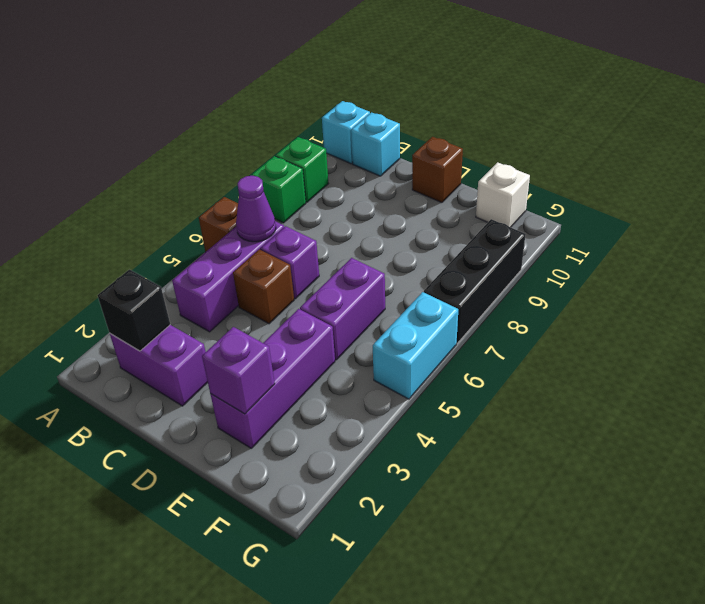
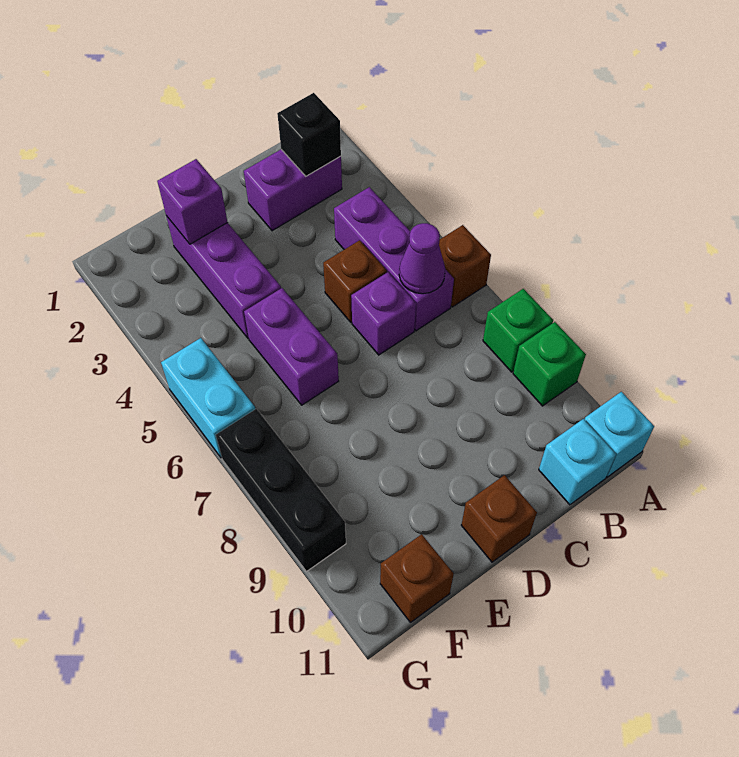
white 1x1 brick [476,162,530,227] -> brown 1x1 brick [380,534,454,622]

